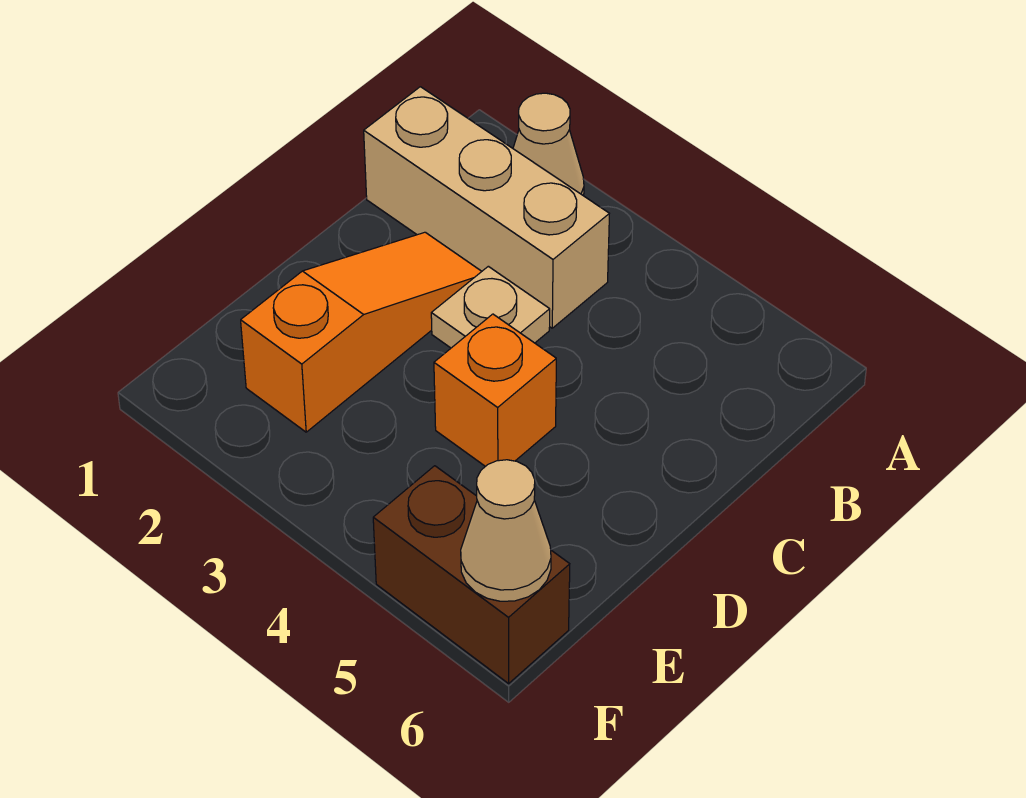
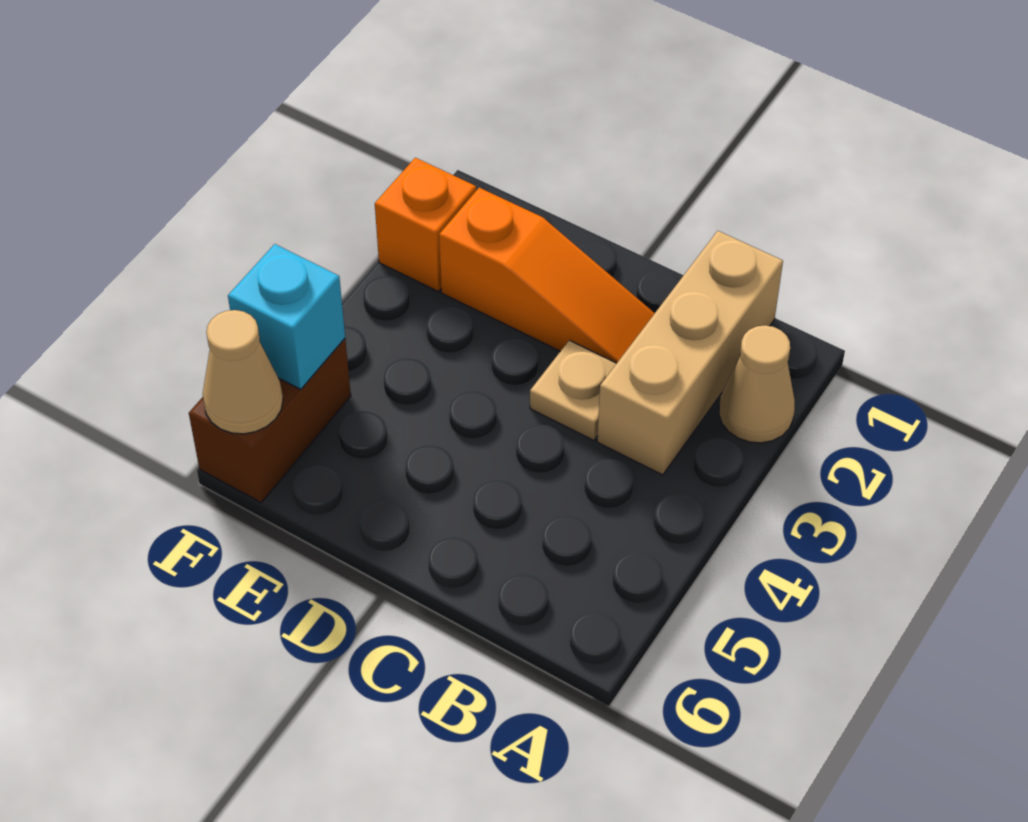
orange 1x1 brick [434,314,556,466] -> orange 1x1 brick moved to [375,158,476,291]
none -> cyan 1x1 brick [228,244,345,389]

